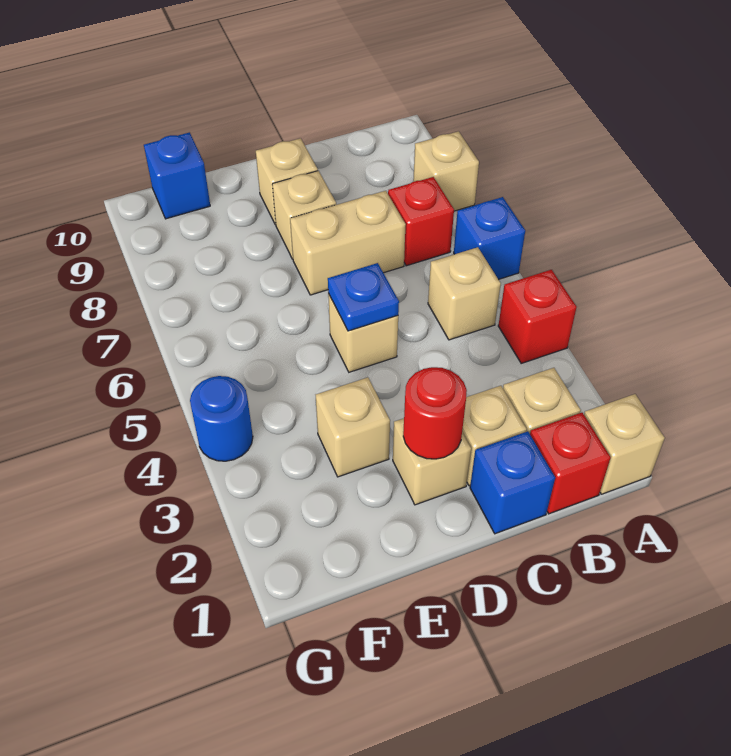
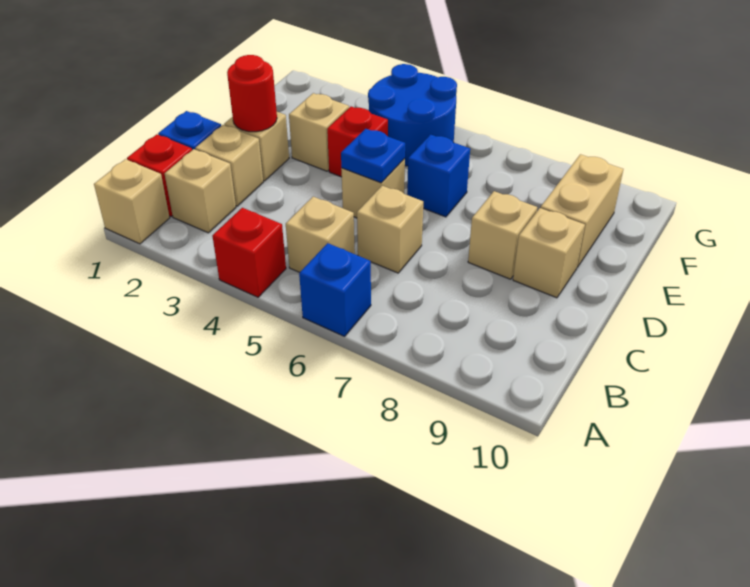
tan 1x1 brick [413,131,479,211] -> tan 1x1 brick moved to [357,186,423,273]
red 1x1 brick [388,177,454,266] -> red 1x1 brick moved to [327,107,388,177]
tan 1x2 brick [290,191,406,295] -> tan 1x2 brick moved to [541,154,623,267]
blue 1x1 brick [144,132,210,219] -> blue 1x1 brick moved to [407,135,470,217]
blue 1x1 round brick [190,376,253,461] -> blue 2x2 round brick [368,64,457,166]

